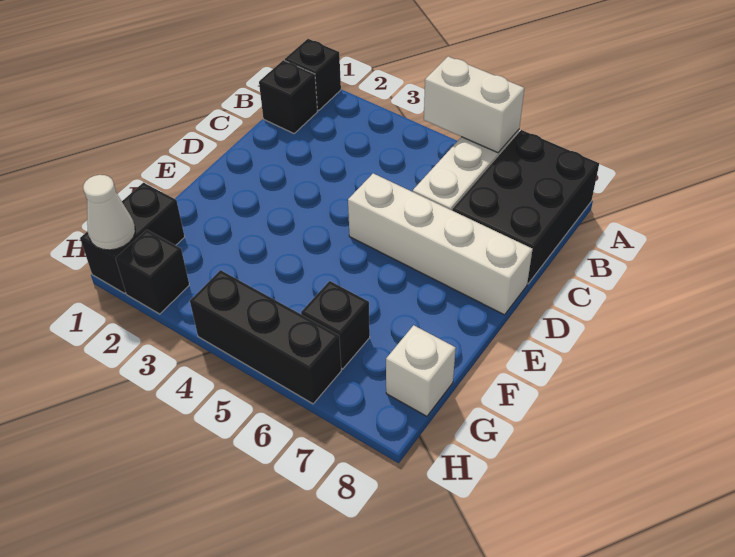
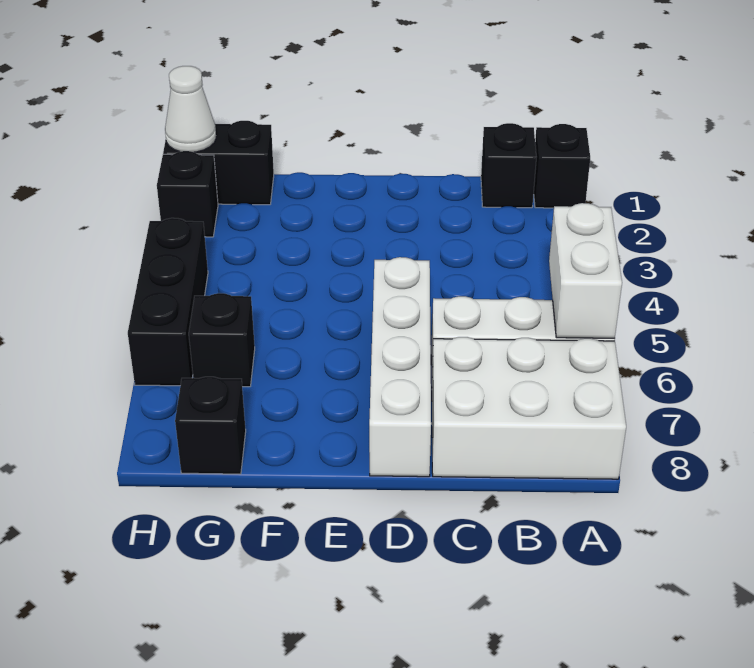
black 2x3 brick [452,130,599,284] -> white 2x3 brick [432,337,626,479]
white 1x1 brick [386,325,456,416] -> black 1x1 brick [175,377,246,474]

